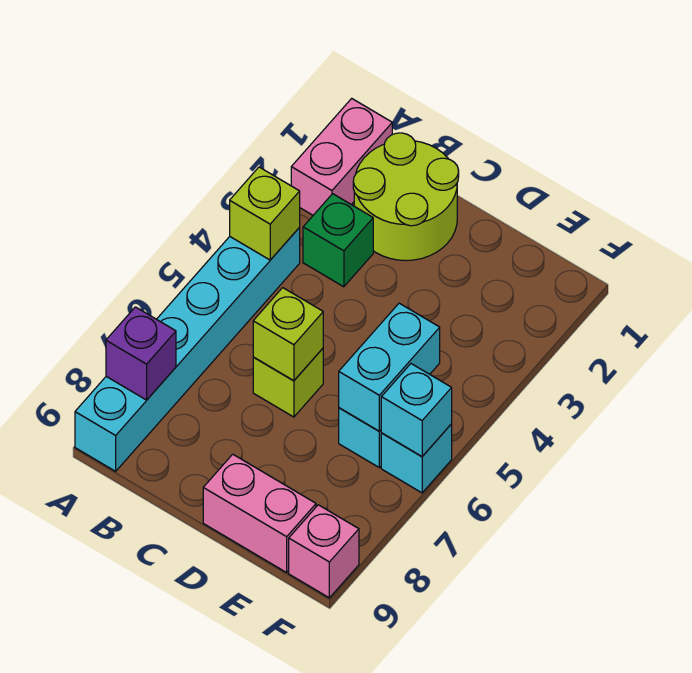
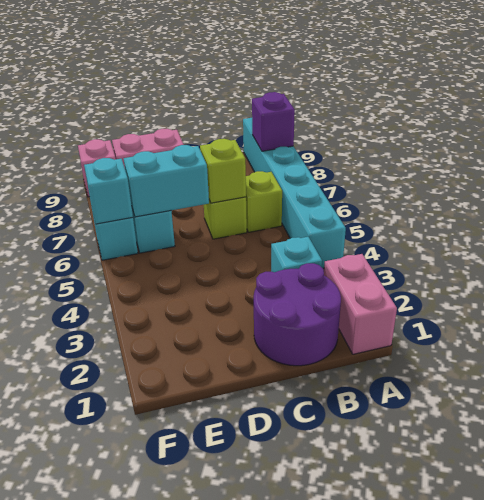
lime 1x1 brick [230,167,300,260] -> lime 1x1 brick moved to [246,171,282,232]
lime 2x2 round brick [353,133,459,261] -> purple 2x2 round brick [254,263,341,366]
green 1x1 brick [303,194,373,287] -> cyan 1x1 brick [271,237,322,272]
cyan 1x2 brick [339,303,440,431] -> cyan 1x2 brick turned to [124,145,209,217]

